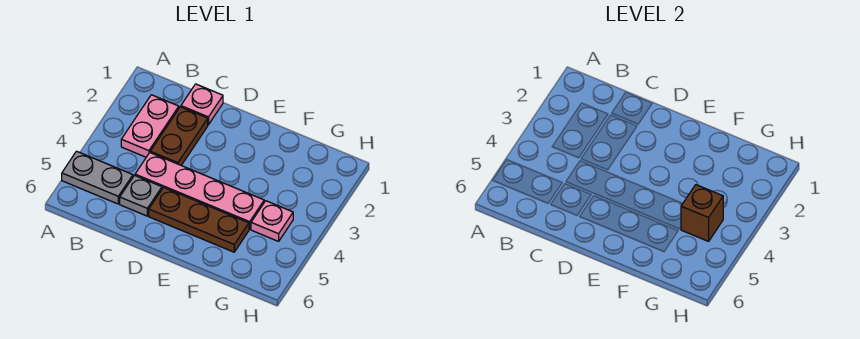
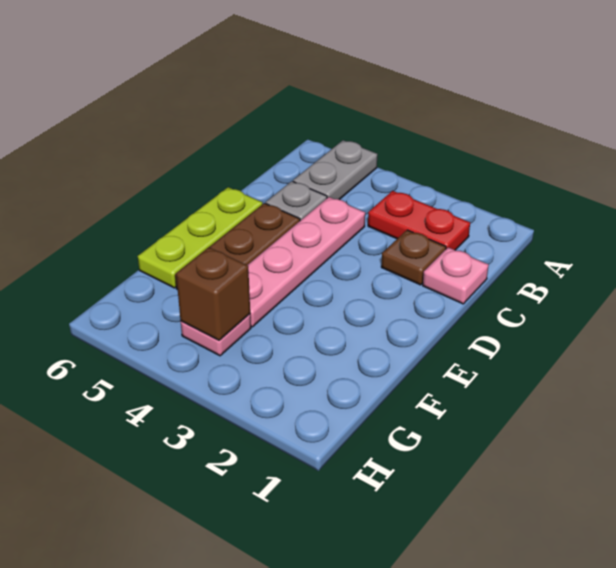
pink 1x2 plate [121,95,179,157] -> red 1x2 plate [368,191,470,250]
brown 1x2 plate [150,107,208,165] -> brown 1x1 plate [381,230,446,285]
none -> lime 1x3 plate [138,187,263,288]

